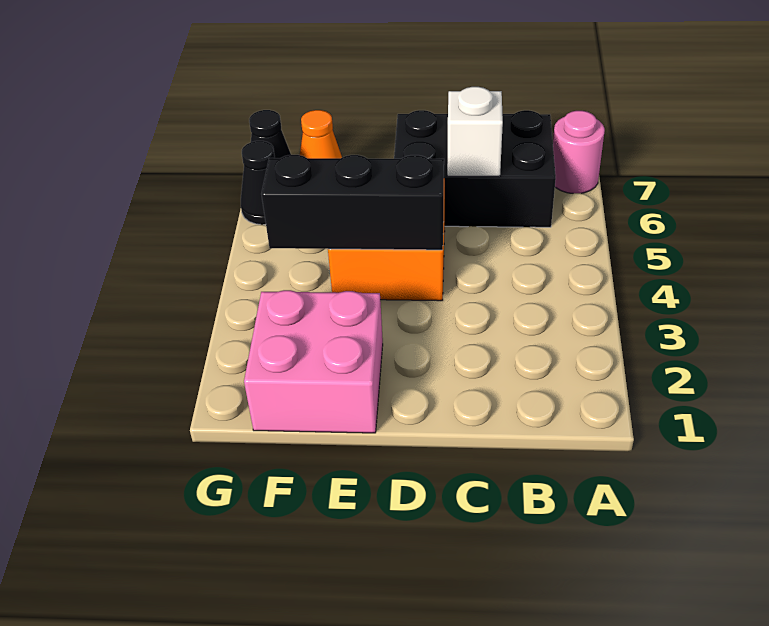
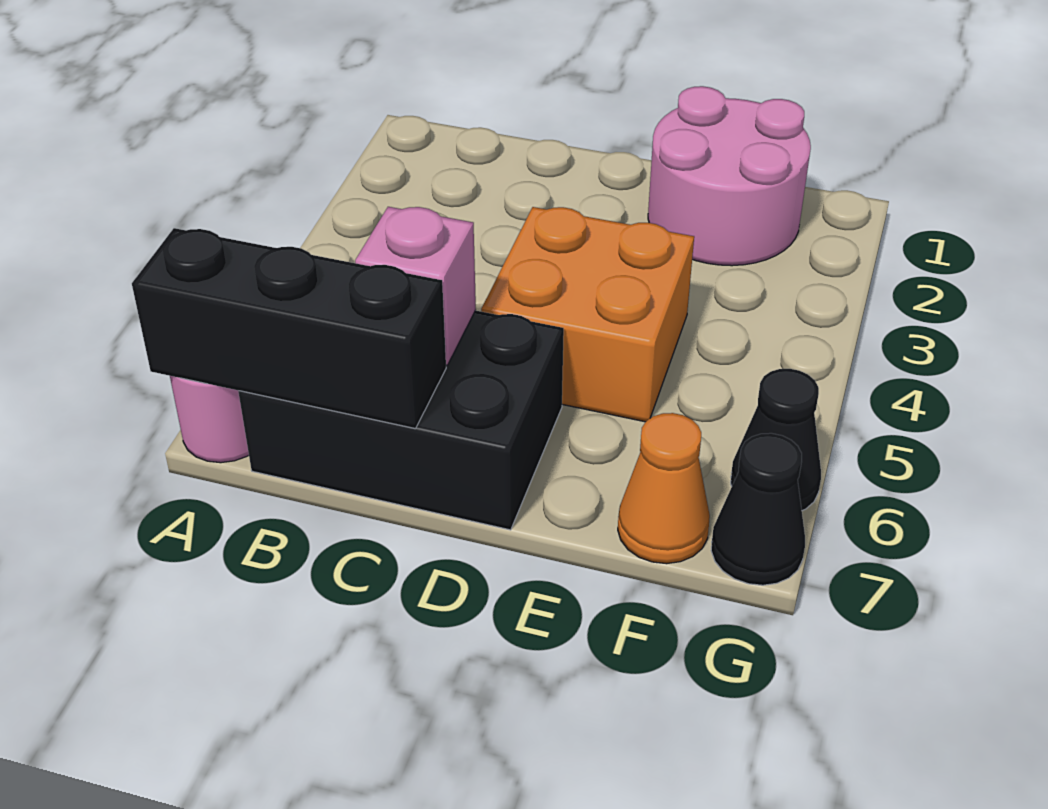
white 1x1 brick [447,87,503,177] -> pink 1x1 brick [355,207,476,365]
black 1x3 brick [261,155,444,250] -> black 1x3 brick moved to [132,228,446,429]
pink 2x2 brick [244,290,383,433] -> pink 2x2 round brick [648,86,811,266]

